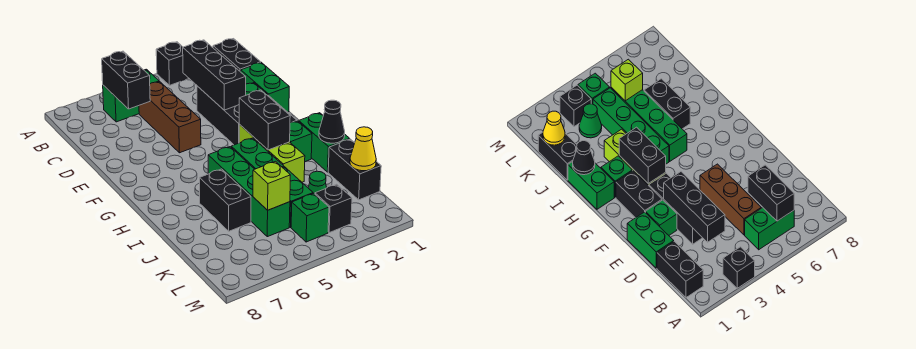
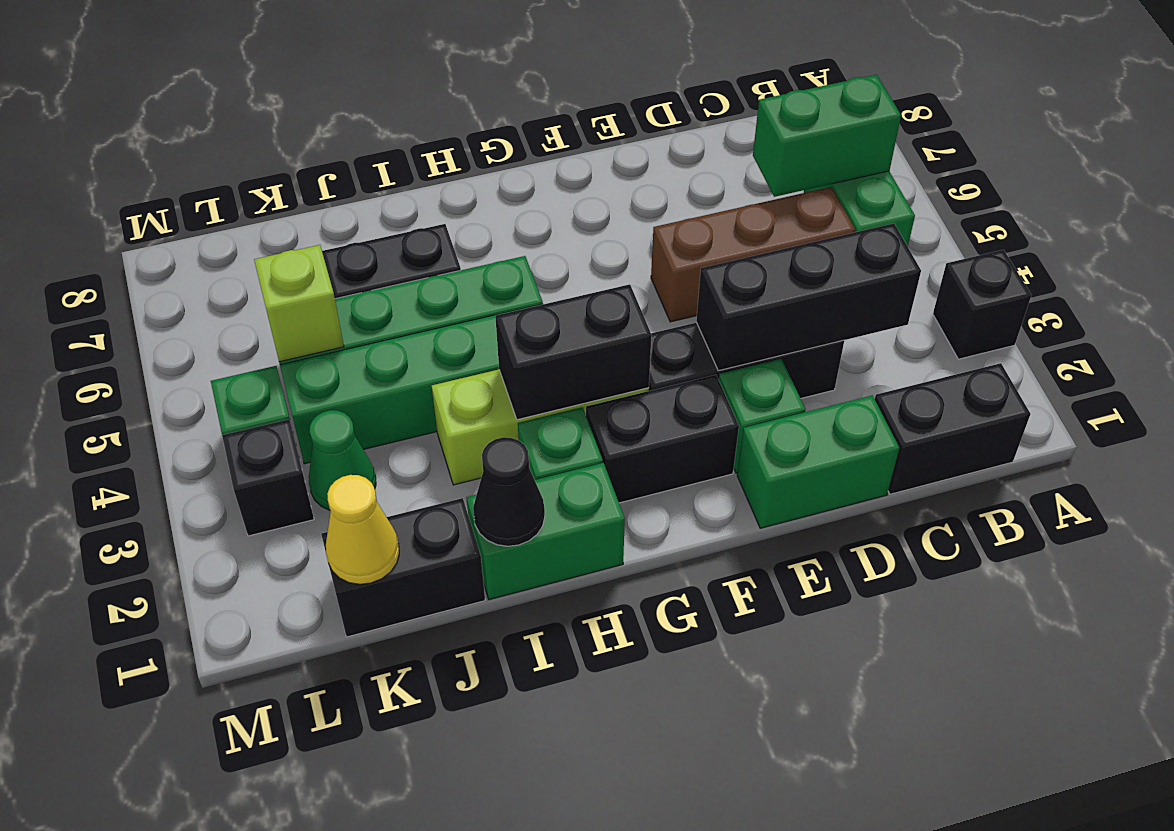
black 1x2 brick [102,51,150,109] -> green 1x2 brick [753,75,901,197]

